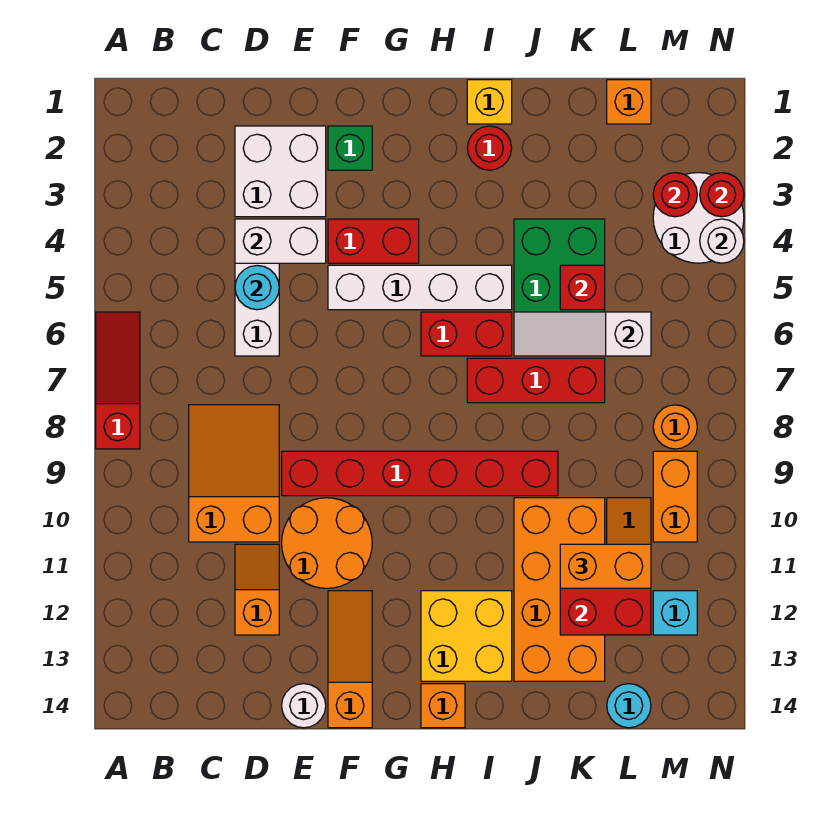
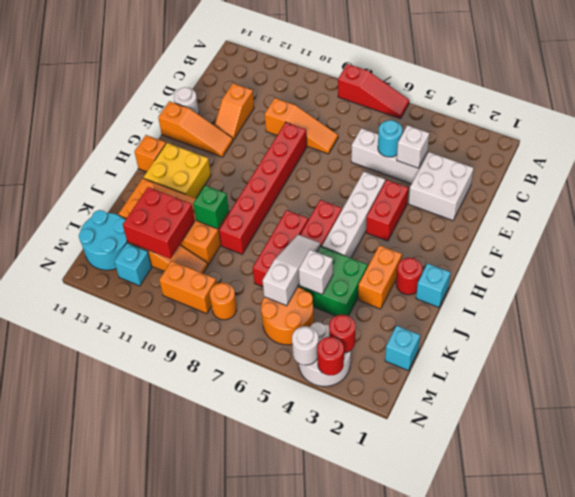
orange 2x3 slope [189,405,279,542] -> orange 1x3 slope [265,98,338,154]
white 1x2 brick [235,219,326,263] -> white 1x1 brick [397,125,429,168]
orange 1x2 slope [235,544,279,635] -> orange 1x2 slope turned to [215,83,254,140]
orange 2x2 round brick [282,498,372,588] -> orange 2x2 round brick moved to [261,287,314,345]
green 1x1 brick [328,126,372,170] -> green 1x1 brick moved to [193,185,229,229]
yellow 1x1 brick [467,80,512,124] -> cyan 1x1 brick [416,264,451,307]
red 1x1 brick [560,265,605,310] -> white 1x1 brick [299,250,333,295]
orange 1x2 brick [560,544,651,588] -> orange 1x2 brick moved to [358,245,402,309]
orange 1x1 brick [607,80,651,124] -> cyan 1x1 brick [385,326,420,371]
cyan 1x1 round brick [607,684,651,728] -> cyan 2x2 round brick [79,210,127,270]

